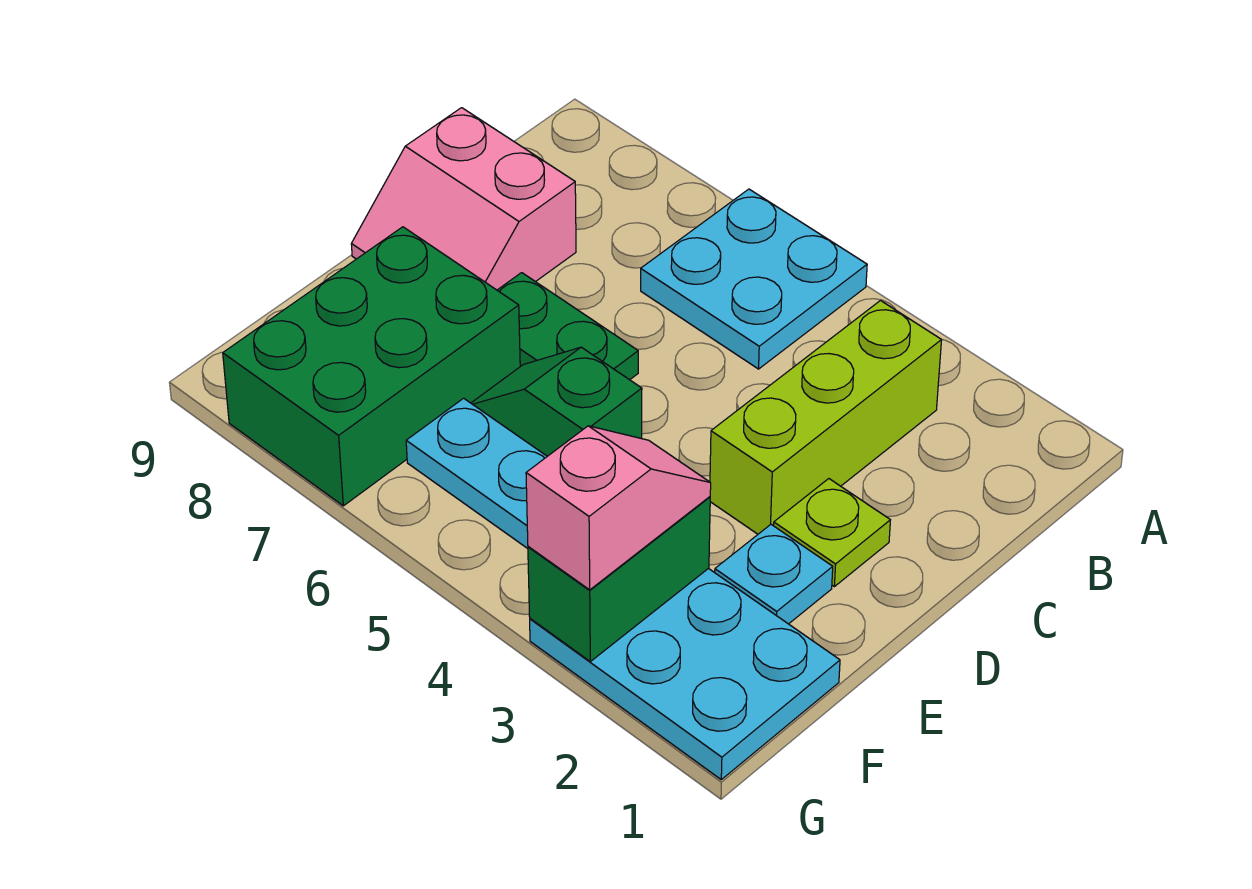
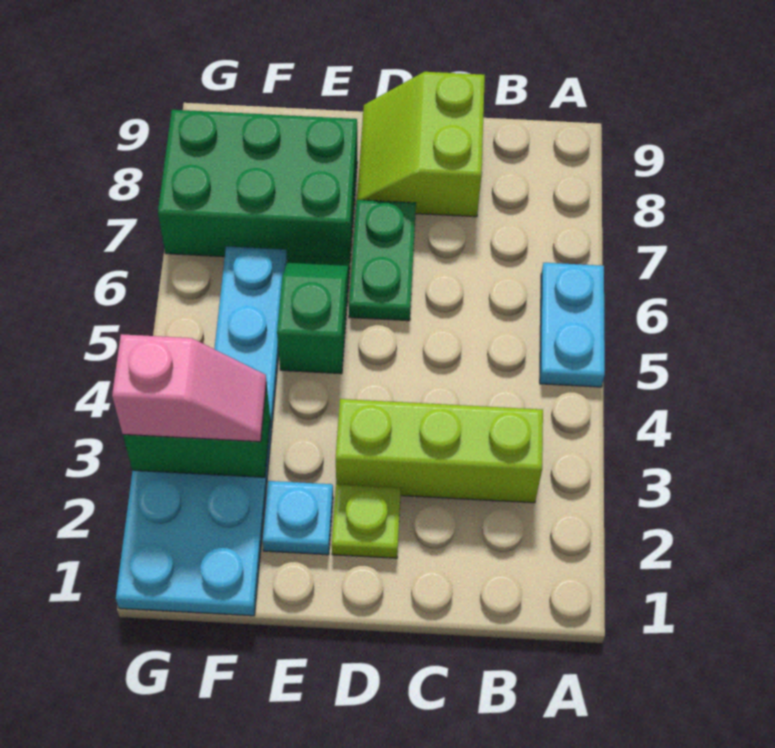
cyan 2x2 plate [641,189,867,369] -> cyan 1x2 plate [540,263,605,387]
pink 2x2 slope [351,108,576,290] -> lime 2x2 slope [357,72,485,217]

